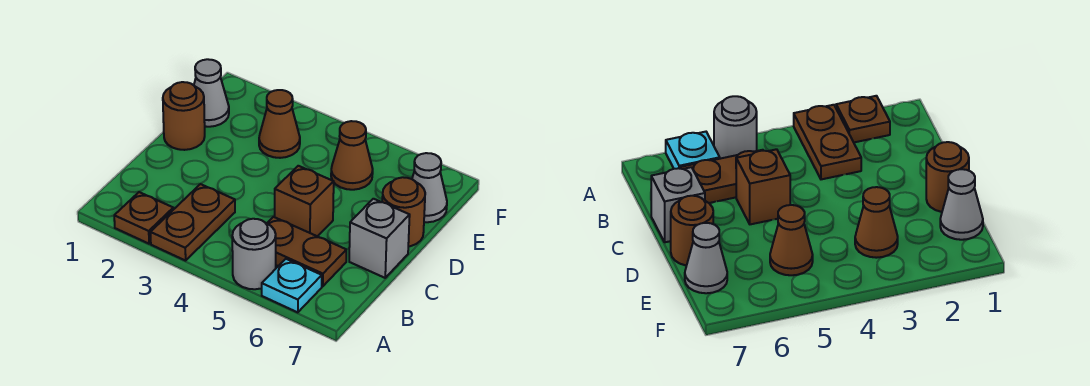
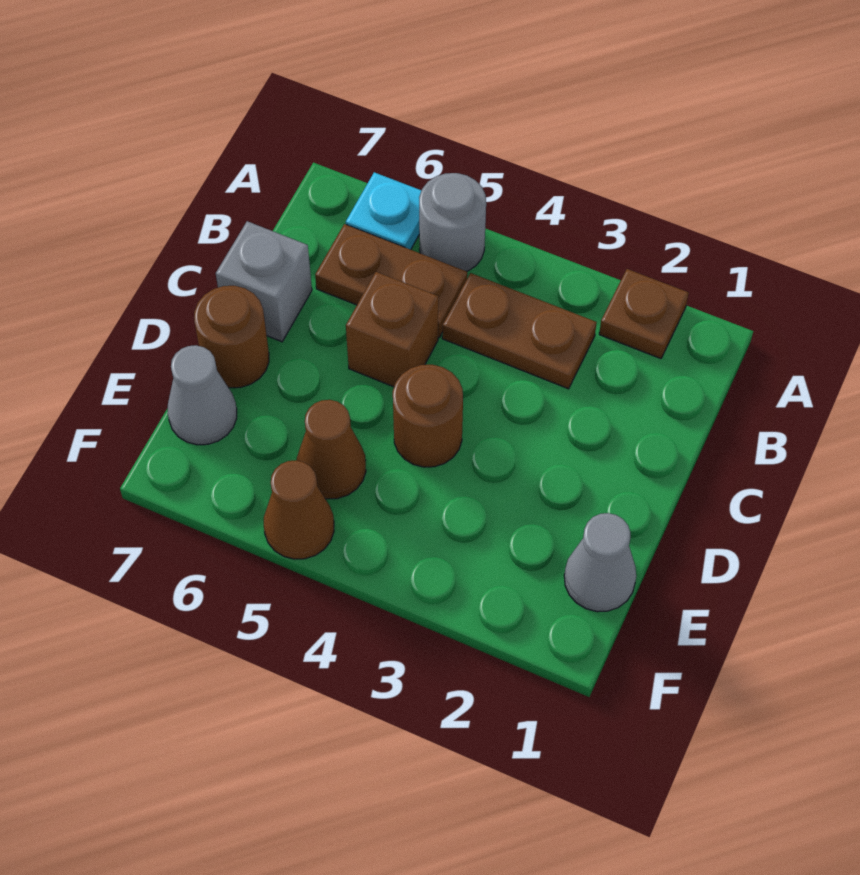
brown 1x2 plate [150,184,235,261] -> brown 1x2 plate turned to [442,273,597,389]
brown 1x1 round brick [163,82,205,150] -> brown 1x1 round brick moved to [393,365,463,467]
brown 1x1 cone [259,90,300,158] -> brown 1x1 cone moved to [264,460,334,559]

